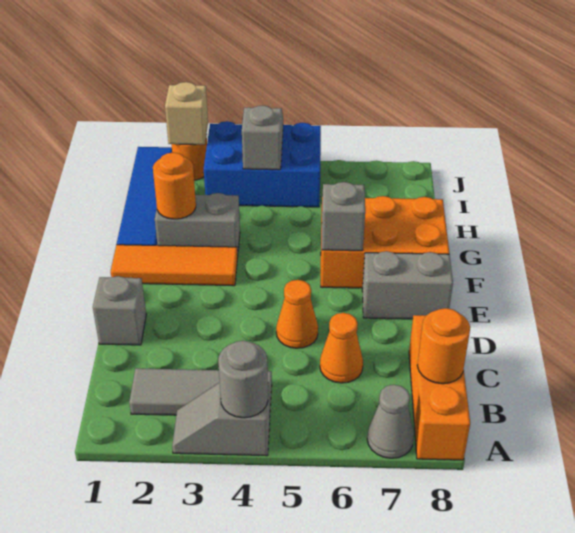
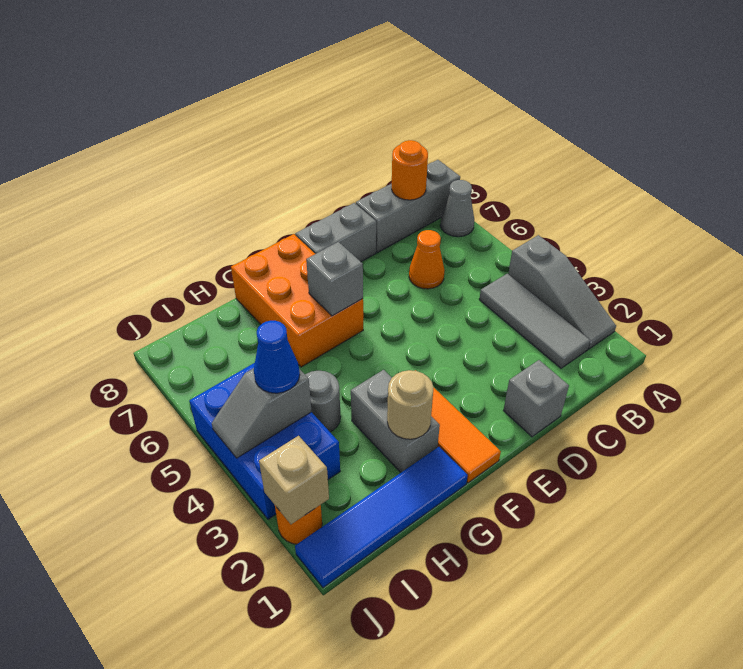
grey 1x2 slope [172,382,270,456] -> grey 1x3 slope [508,235,616,349]
grey 1x1 round brick [218,340,268,418] -> grey 1x1 round brick moved to [305,371,341,432]
orange 1x3 brick [409,315,470,460] -> grey 1x3 brick [356,160,460,253]
orange 1x1 cone [276,280,318,348] -> none
grey 1x2 brick [362,251,453,319] -> grey 1x2 brick turned to [295,203,376,262]
orange 1x1 round brick [153,153,196,219] -> tan 1x1 round brick [387,370,434,439]
none -> blue 1x1 cone [254,321,300,393]

